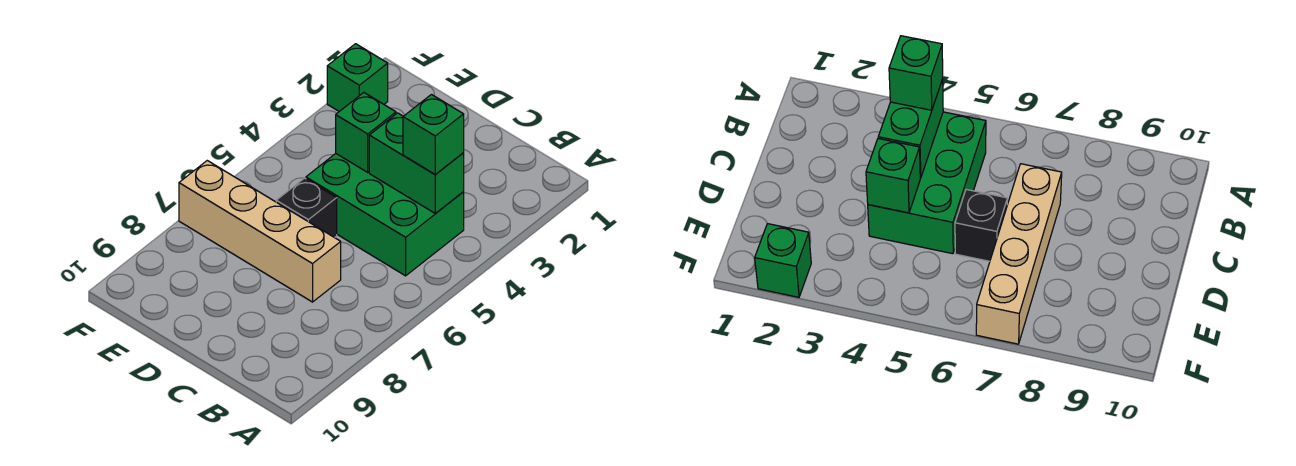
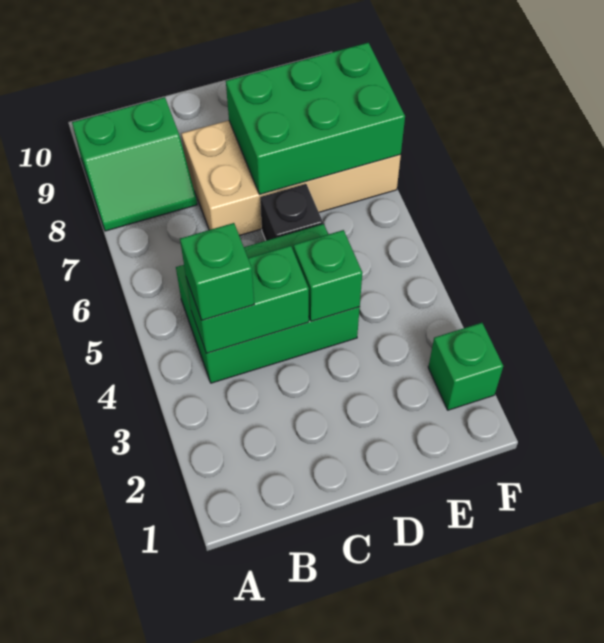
none -> green 2x2 slope [72,97,197,231]
tan 1x4 brick [179,161,341,302] -> tan 2x4 brick [181,120,401,236]
none -> green 2x3 brick [226,43,405,195]

